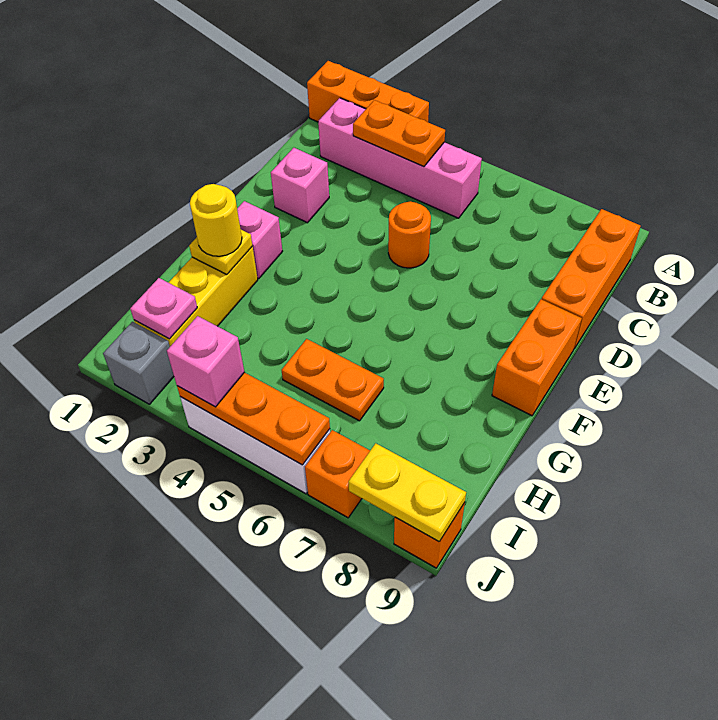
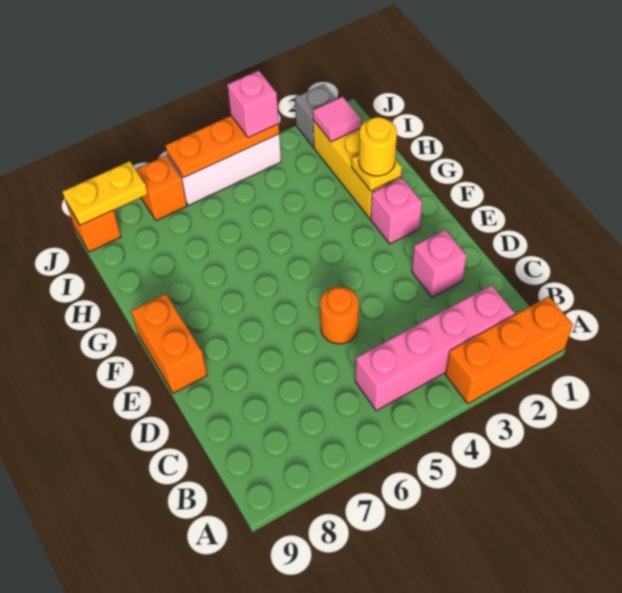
orange 1x2 plate [353,100,445,167] -> none
orange 1x3 brick [542,209,640,349] -> none
orange 1x2 plate [282,339,384,421] -> none
pink 1x1 plate [130,278,197,339] -> pink 1x1 tile [313,97,361,142]

